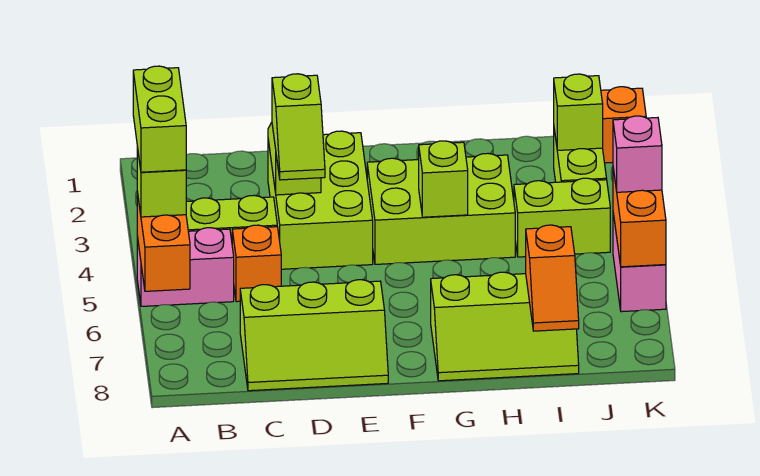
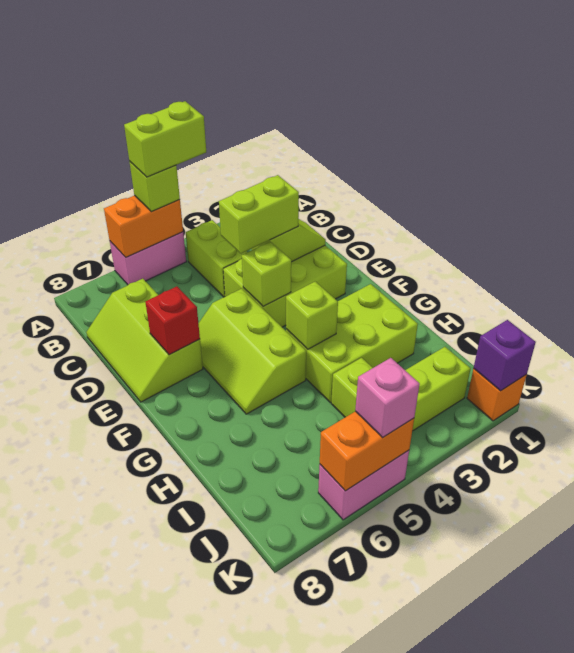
pink 1x2 brick [137,228,234,306] -> pink 1x2 brick turned to [110,232,186,285]
orange 1x1 brick [232,225,281,302] -> none
lime 1x2 slope [272,74,325,180] -> lime 1x2 brick [219,175,299,254]
none -> red 1x1 brick [145,286,200,355]
lime 2x3 brick [367,153,515,264] -> lime 2x3 brick turned to [286,284,418,402]
lime 2x3 slope [431,272,579,381] -> lime 2x3 slope moved to [198,289,306,414]
orange 1x2 slope [526,225,579,331] -> none
lime 1x1 brick [554,74,603,150] -> lime 1x1 brick moved to [242,242,291,307]
none -> purple 1x1 brick [473,320,536,391]

